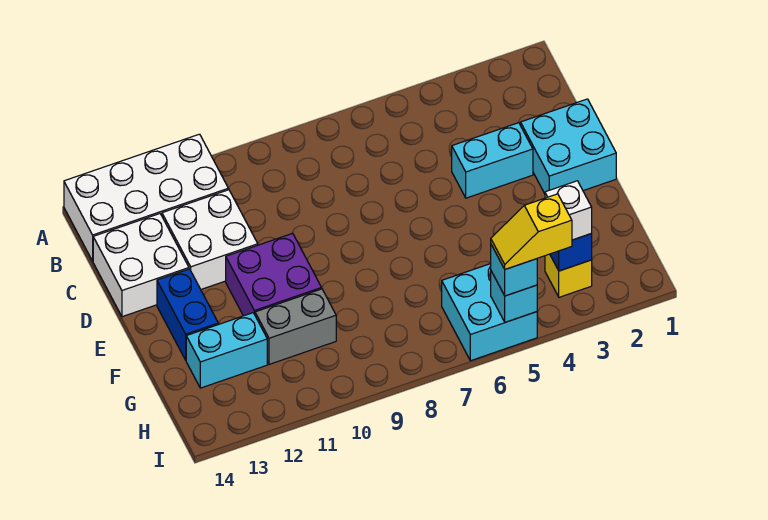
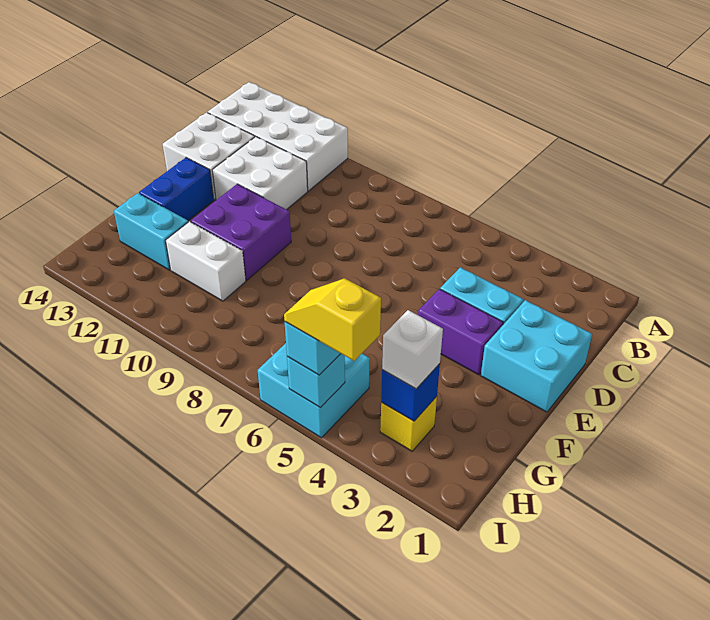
none -> purple 1x2 brick [418,289,503,375]
grey 1x2 brick [255,289,336,364] -> white 1x2 brick [166,222,246,301]

